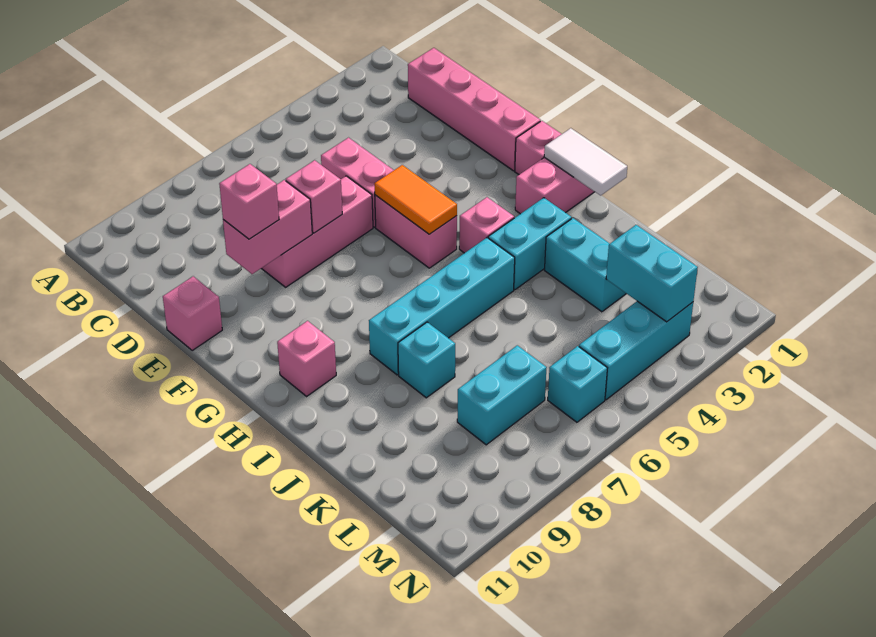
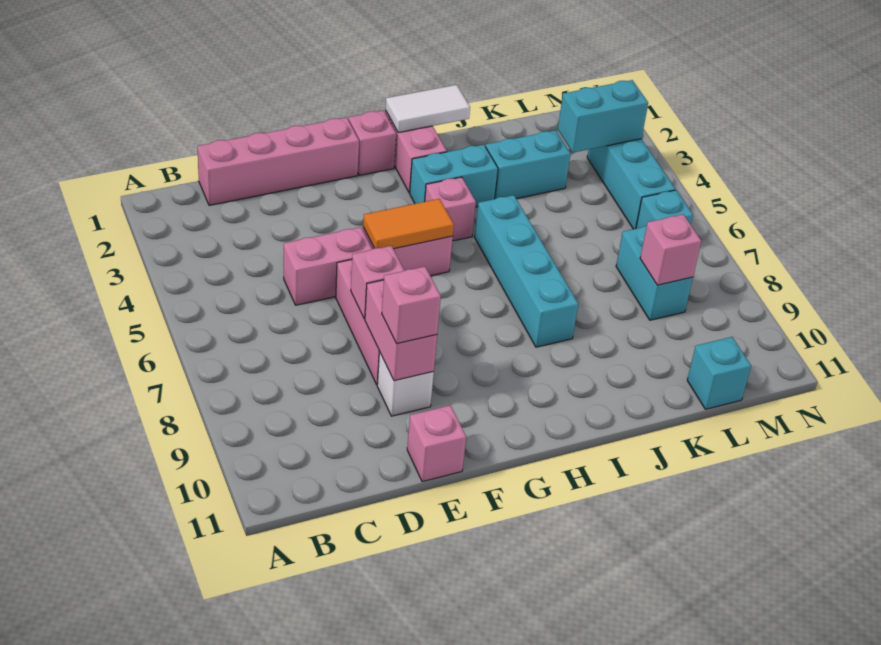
none -> white 1x1 brick [377,352,434,416]
pink 1x1 brick [277,321,336,396] -> pink 1x1 brick moved to [640,214,701,285]
cyan 1x2 brick [488,198,572,290] -> cyan 1x2 brick turned to [410,145,498,207]
cyan 1x1 brick [398,322,455,398] -> cyan 1x1 brick moved to [687,337,751,409]

